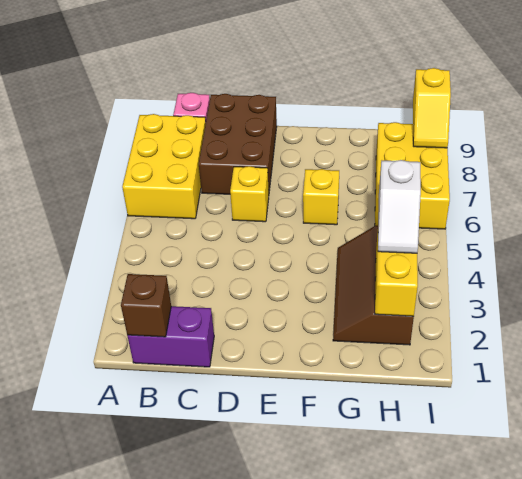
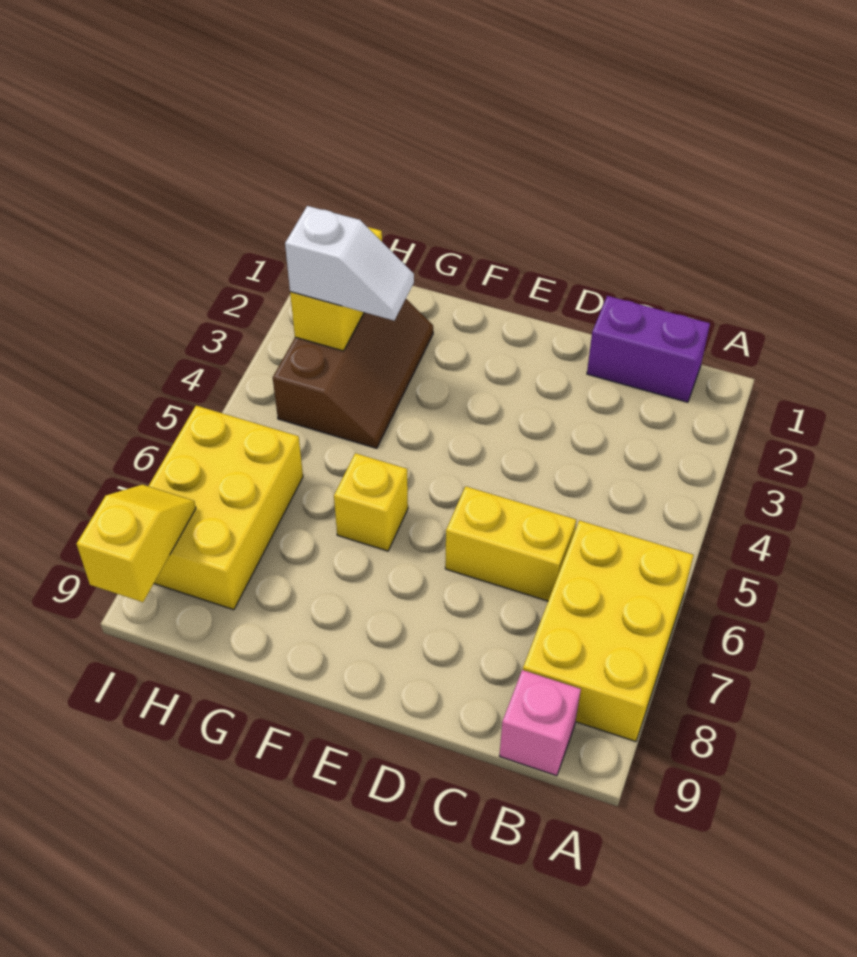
brown 1x1 brick [121,274,171,337] -> none
brown 2x3 brick [199,94,277,194] -> none
yellow 1x1 brick [230,166,269,222] -> yellow 1x2 brick [445,486,576,601]
white 1x2 slope [378,160,421,253] -> white 1x2 slope turned to [285,206,414,320]

